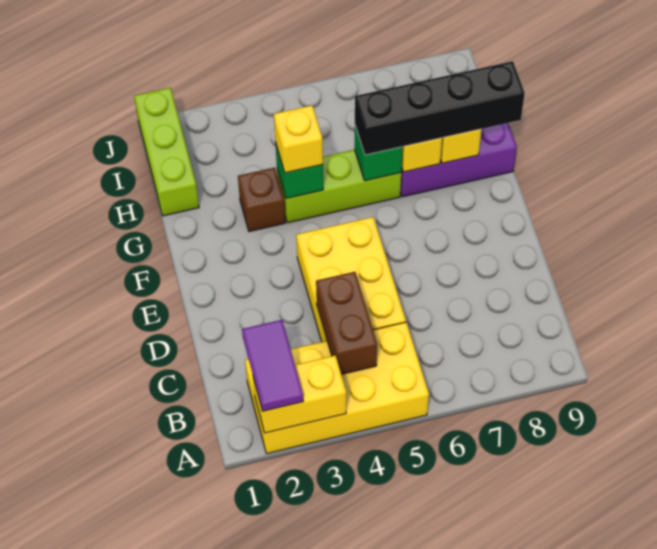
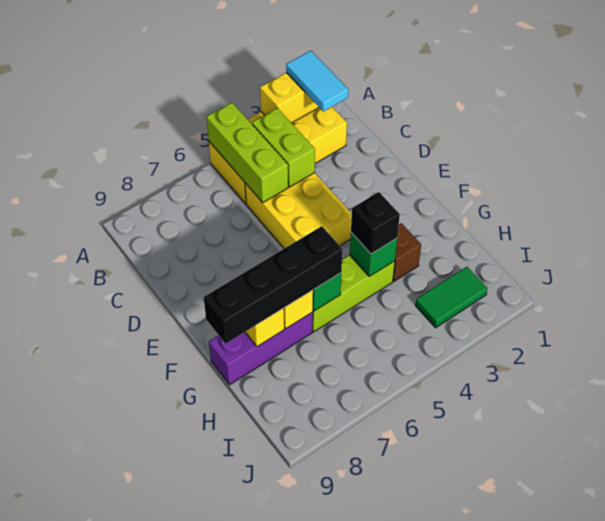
purple 1x2 tile [242,320,303,411] -> cyan 1x2 tile [286,51,348,111]
brown 1x2 brick [316,272,377,375] -> lime 1x2 brick [252,108,315,187]
yellow 1x1 brick [274,105,323,173] -> black 1x1 brick [351,192,400,254]
lime 1x3 brick [134,88,199,216] -> lime 1x3 brick moved to [206,103,288,203]
none -> green 1x2 tile [415,267,487,328]

